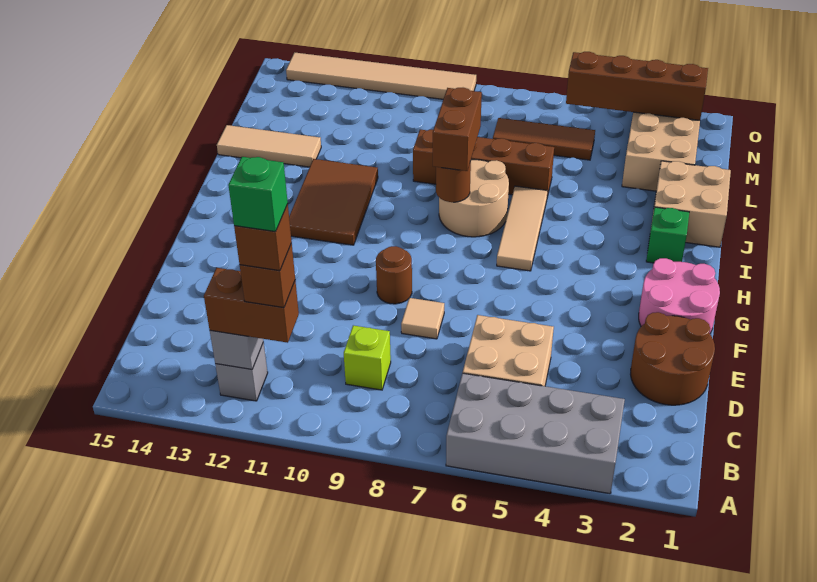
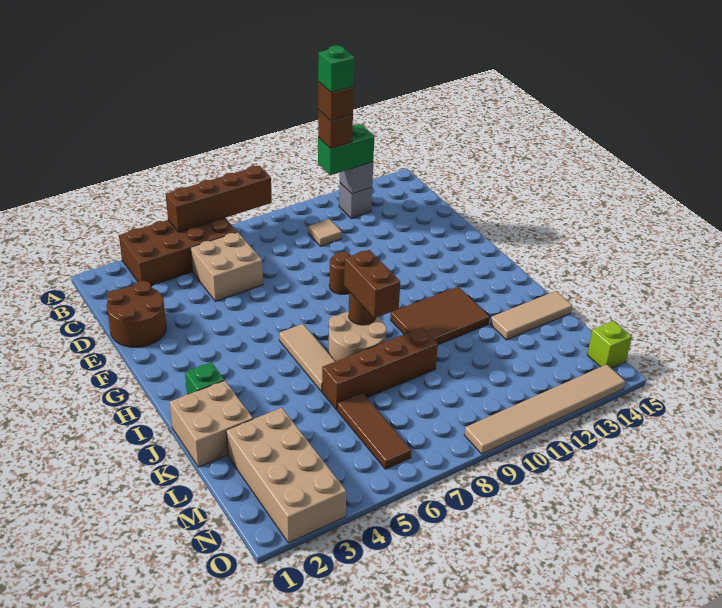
grey 2x4 brick [446,373,625,494] -> brown 2x4 brick [119,218,237,286]
brown 1x2 brick [204,268,299,343] -> green 1x2 brick [318,124,374,175]
lime 1x1 brick [344,325,391,390] -> lime 1x1 brick moved to [587,321,632,368]
tan 1x1 tile [401,298,444,339] -> tan 1x1 tile moved to [308,219,342,246]
pink 2x2 round brick [639,258,720,333] -> none
brown 2x3 tile [289,159,378,245] -> brown 2x3 tile turned to [390,287,490,345]
brown 1x3 tile [493,118,595,160] -> brown 1x3 tile turned to [337,393,411,469]
brown 1x4 brick [566,52,708,120] -> brown 1x4 brick moved to [166,166,272,232]

